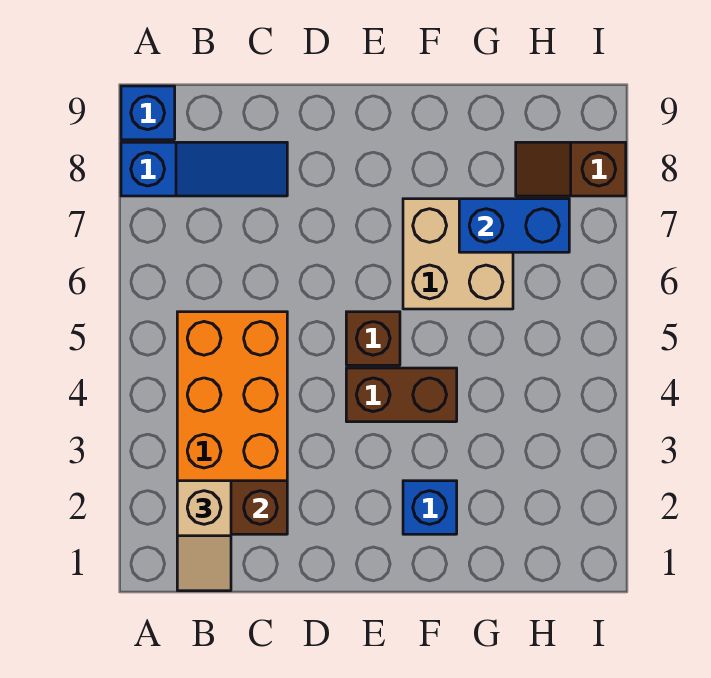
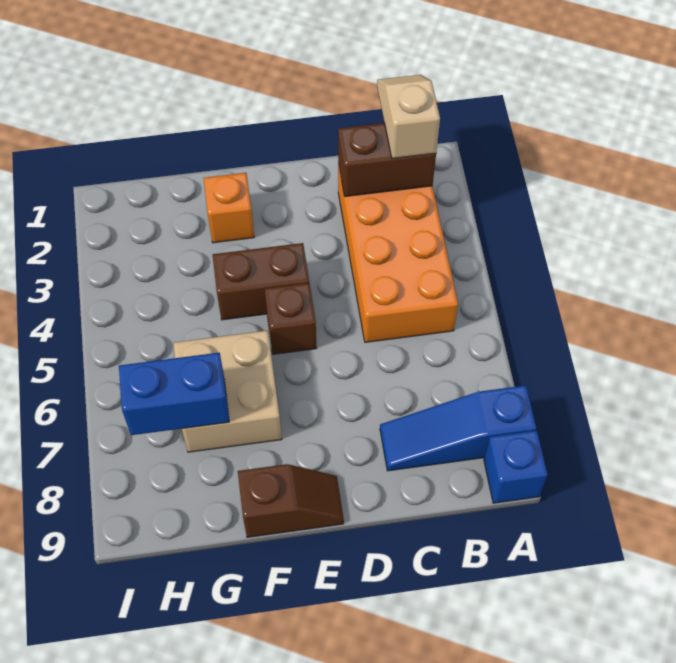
blue 1x1 brick [403,481,457,534] -> orange 1x1 brick [204,173,254,243]
brown 1x2 slope [516,142,626,196] -> brown 1x2 slope moved to [238,464,344,537]

